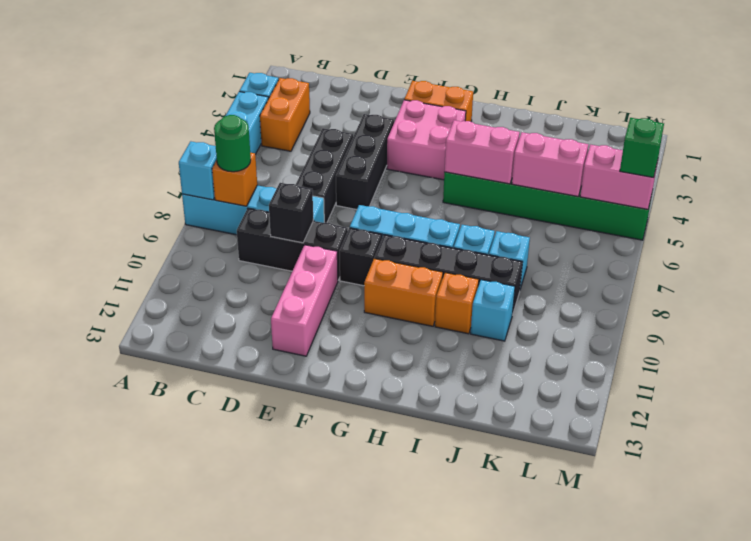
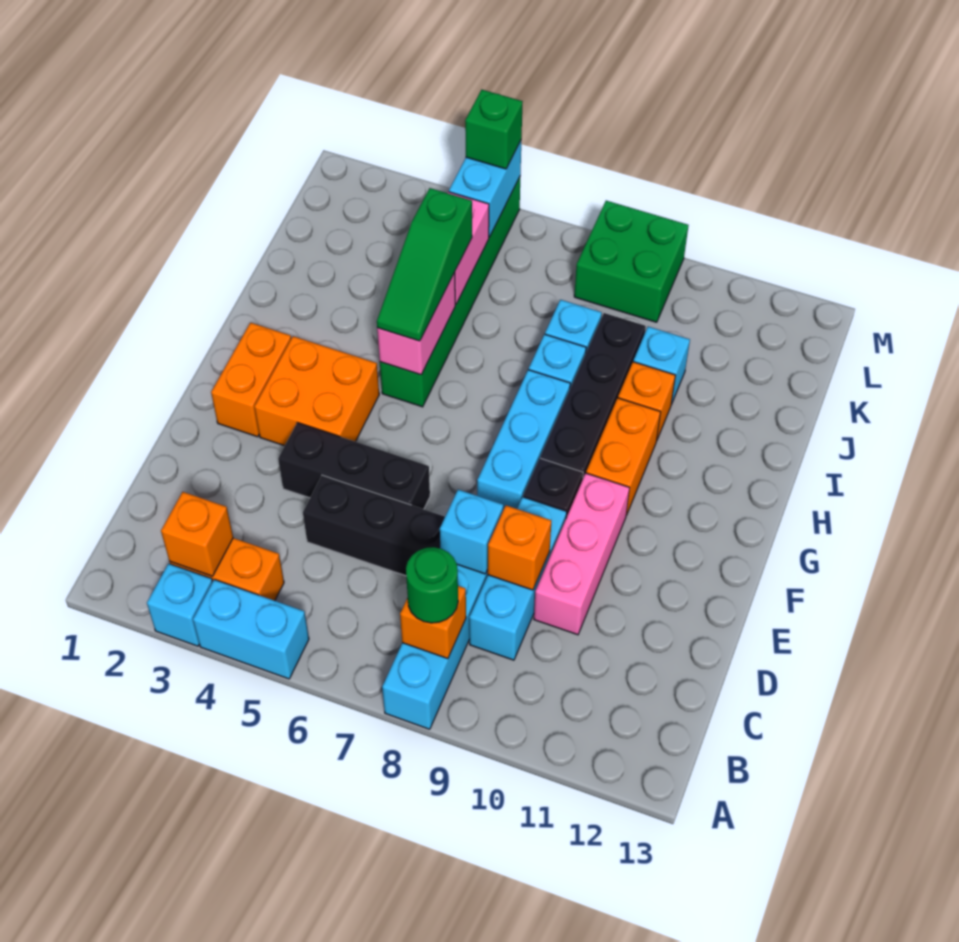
cyan 1x1 brick [179,141,217,200] -> cyan 1x1 brick moved to [440,490,503,574]
none -> orange 1x1 brick [161,492,233,576]
black 1x3 brick [237,208,348,280] -> cyan 1x3 brick [469,497,567,660]
black 1x1 brick [269,183,313,243] -> orange 1x1 brick [488,505,551,590]
pink 1x3 brick [271,245,338,356] -> pink 1x3 brick turned to [534,473,629,635]
pink 2x2 brick [387,100,466,180] -> orange 2x2 brick [254,336,379,446]
none -> green 1x3 slope [377,188,472,341]
pink 1x2 brick [580,145,658,209] -> cyan 1x2 brick [449,141,521,237]
none -> green 2x2 brick [574,201,689,322]

